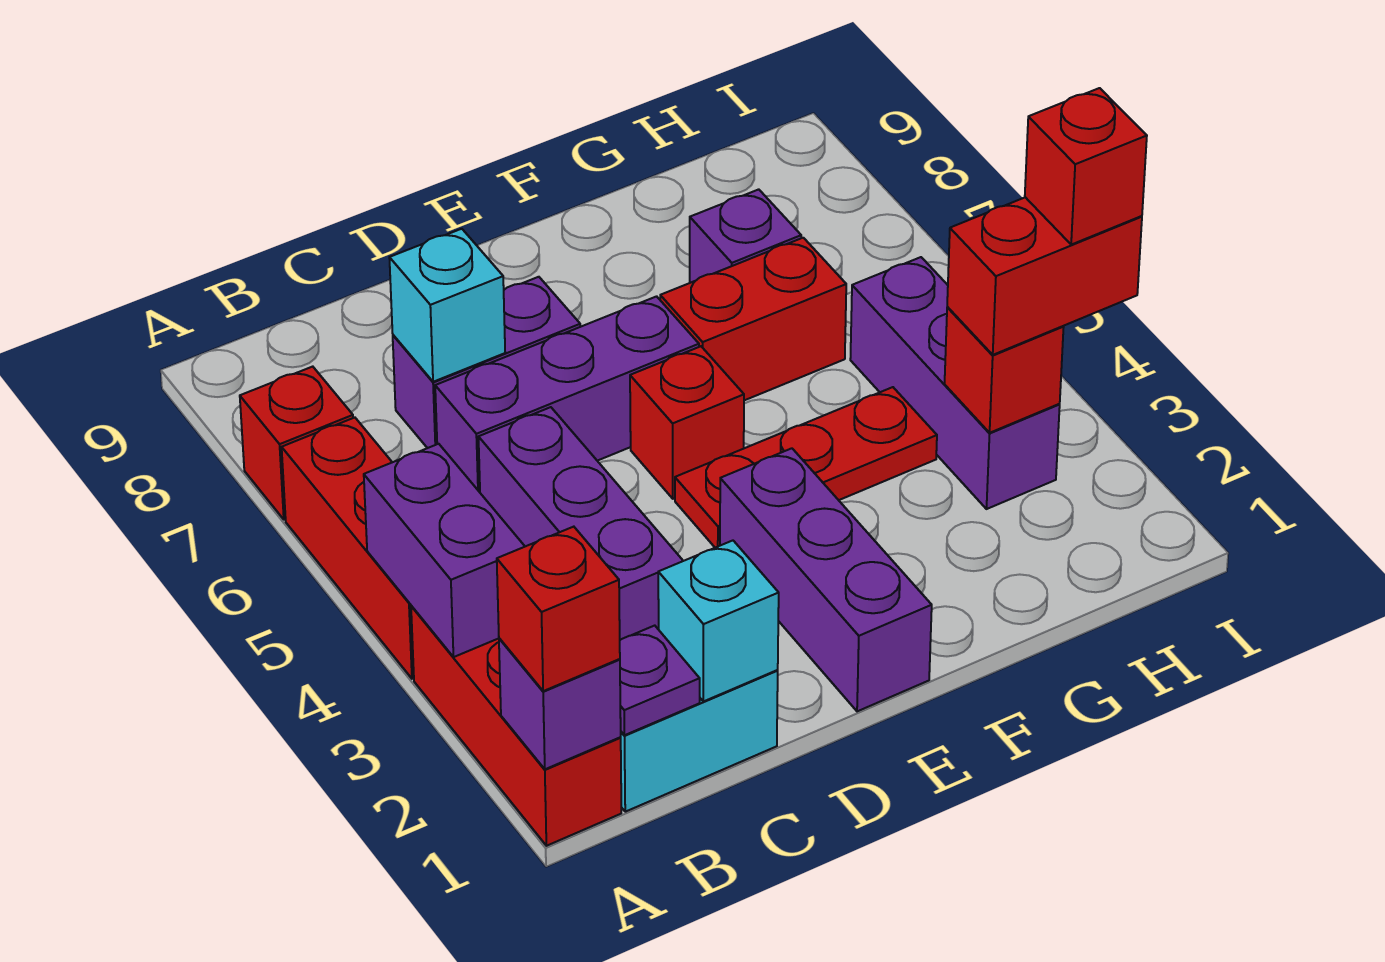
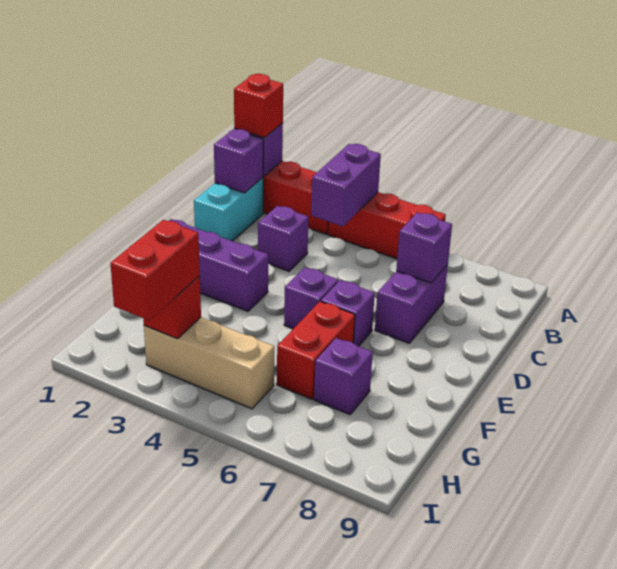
purple 1x2 brick [364,444,525,657] -> purple 1x2 brick turned to [311,144,381,226]
red 1x1 brick [240,367,353,520] -> none
purple 1x1 plate [620,626,700,735] -> purple 1x1 brick [214,129,263,193]
cyan 1x1 brick [658,541,779,701] -> none
purple 1x3 brick [479,407,683,640] -> purple 1x1 brick [258,206,309,271]
purple 1x3 brick [435,296,699,492] -> purple 1x1 brick [321,280,375,346]
cyan 1x1 brick [389,229,505,382] -> purple 1x1 brick [396,213,452,283]
red 1x3 plate [675,387,937,548] -> none
red 1x1 brick [630,346,744,499] -> purple 1x1 brick [284,267,338,329]
purple 1x3 brick [850,257,1060,509] -> tan 1x3 brick [144,317,274,409]
red 1x1 brick [1025,88,1147,245] -> none

